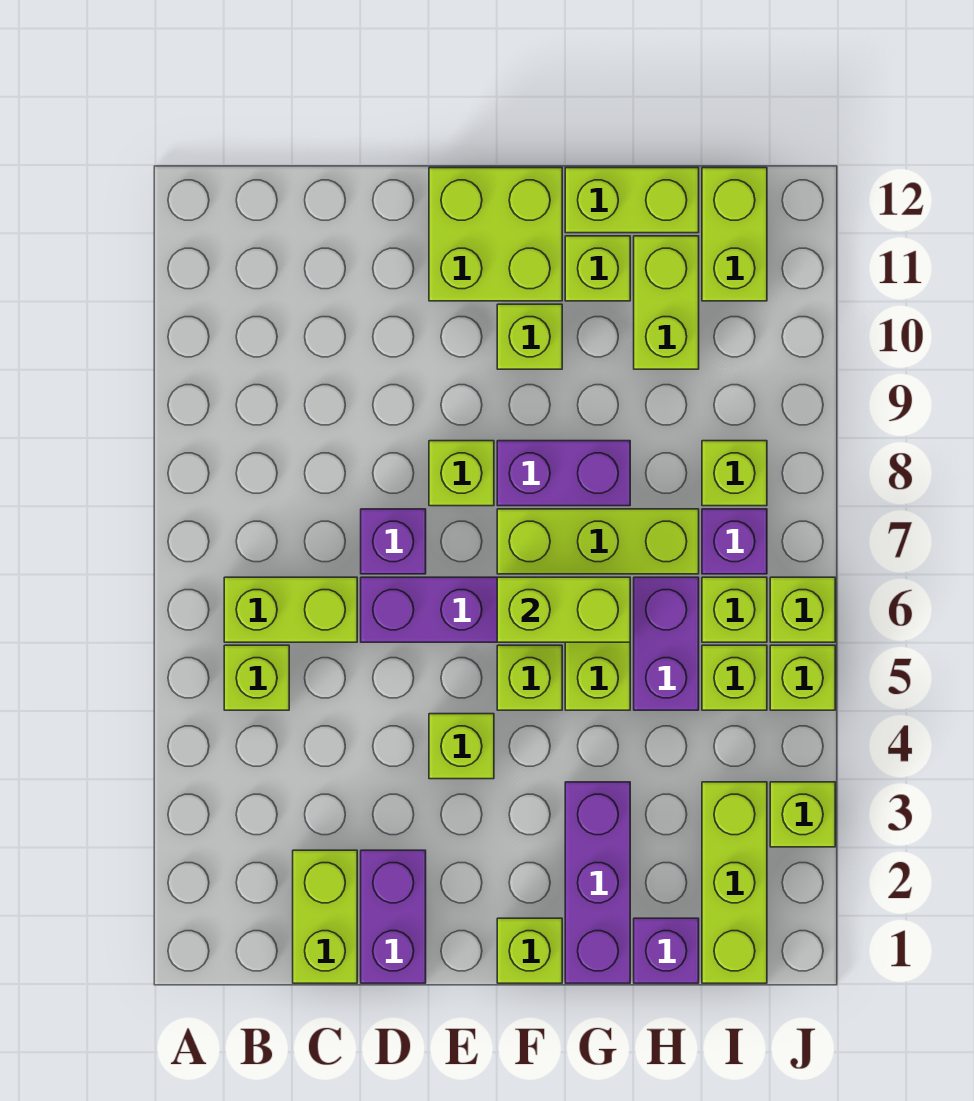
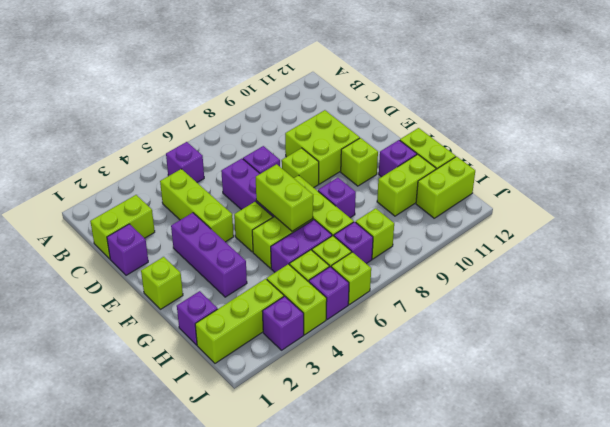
lime 1x1 brick [224,645,289,710] -> purple 1x1 brick [166,142,204,182]
lime 1x2 brick [224,577,357,642] -> lime 1x2 brick moved to [267,264,327,335]
purple 1x2 brick [361,850,426,983] -> purple 1x1 brick [107,224,148,275]
lime 1x1 brick [429,714,494,779] -> lime 1x3 brick [160,169,234,242]
lime 2x2 brick [429,168,562,301] -> lime 2x2 brick moved to [285,110,360,184]
purple 1x2 brick [497,441,630,506] -> purple 1x1 brick [318,178,356,218]
purple 1x3 brick [565,782,630,983] -> purple 1x3 brick turned to [171,213,247,297]
lime 1x1 brick [565,236,630,301] -> purple 1x1 brick [379,140,417,177]
lime 1x1 brick [770,782,835,847] -> purple 1x1 brick [262,296,304,350]
lime 1x1 brick [770,645,835,710] -> purple 1x1 brick [309,267,349,319]

